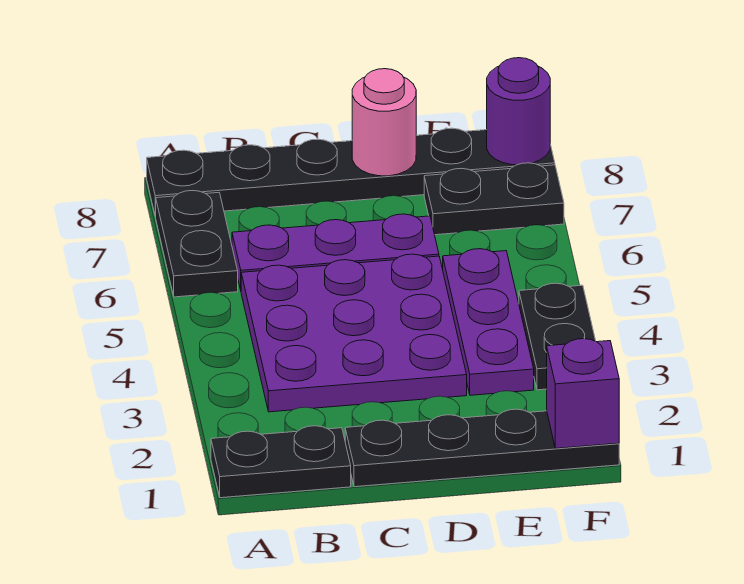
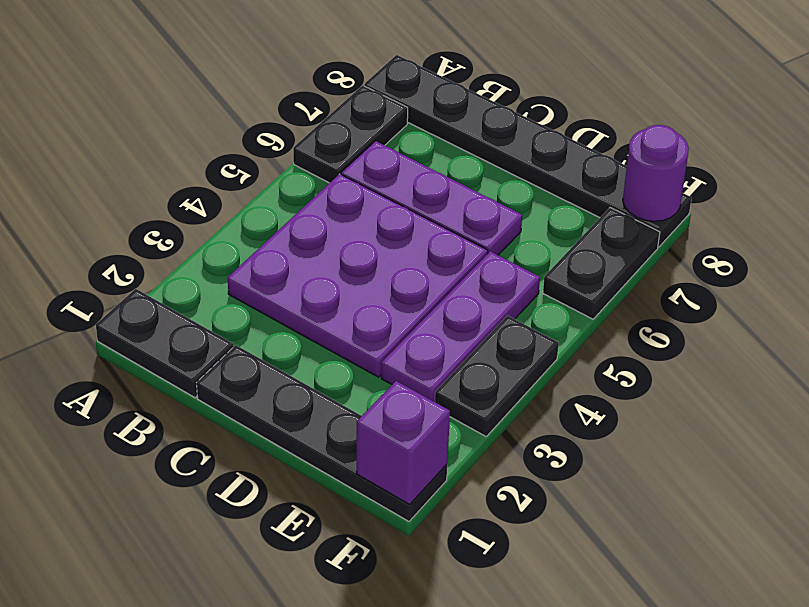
pink 1x1 round brick [352,69,416,176] -> none
black 1x2 plate [424,163,564,235] -> black 1x2 plate turned to [543,208,660,319]

